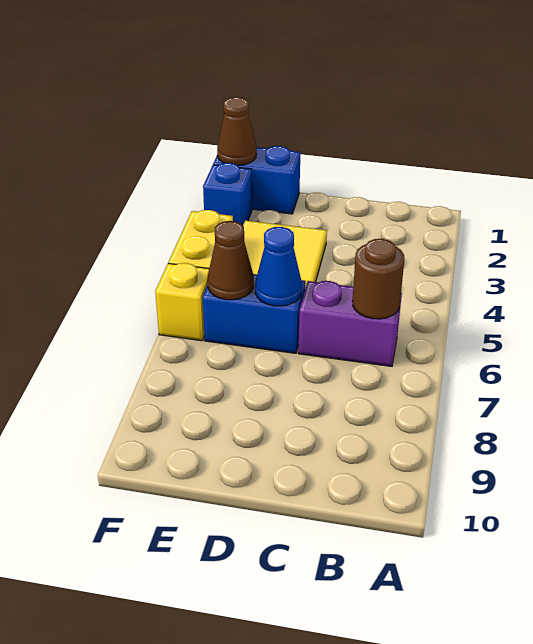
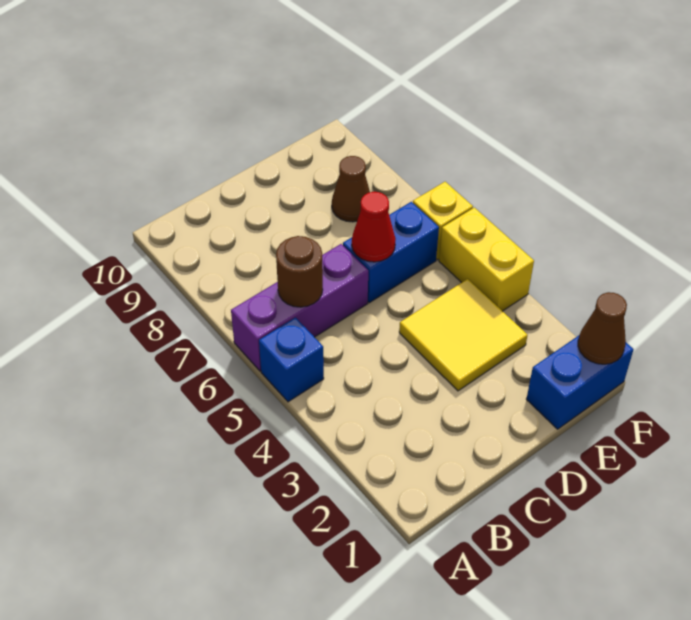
purple 1x2 brick [298,281,402,366] -> purple 1x3 brick [231,244,368,371]
blue 1x1 cone [255,227,302,306] -> red 1x1 cone [352,192,396,262]
brown 1x1 cone [207,221,254,300] -> brown 1x1 cone moved to [332,156,370,222]
blue 1x1 brick [203,163,252,226] -> blue 1x1 brick moved to [259,318,324,402]

